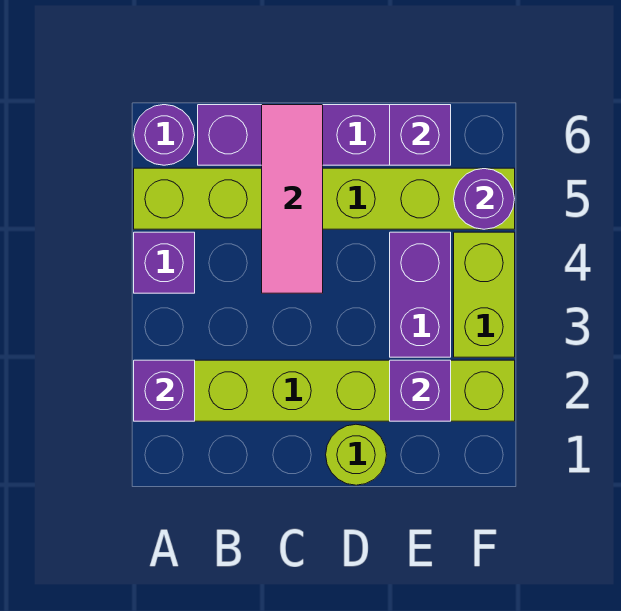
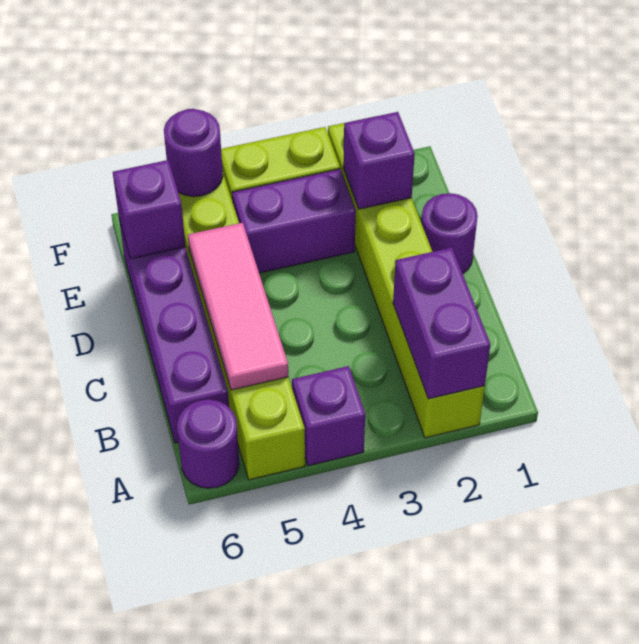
purple 1x1 brick [134,360,195,421] -> purple 1x2 brick [393,248,490,399]
pink 1x3 tile [262,105,323,293] -> pink 1x3 tile turned to [188,223,288,390]
lime 1x1 round brick [326,424,387,485] -> purple 1x1 round brick [421,193,478,274]

